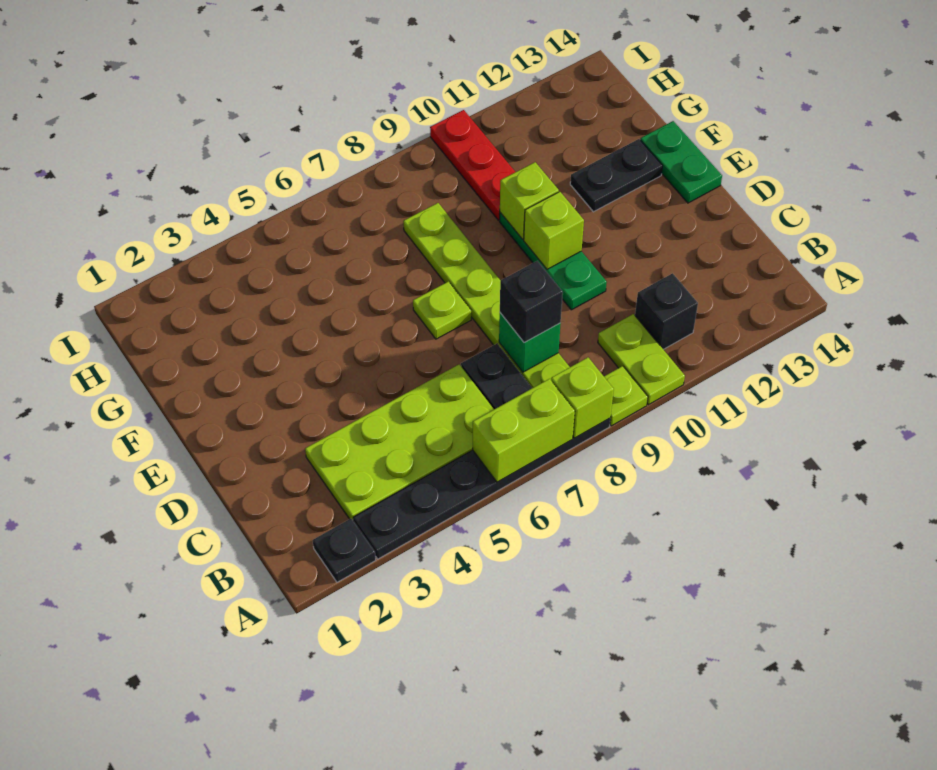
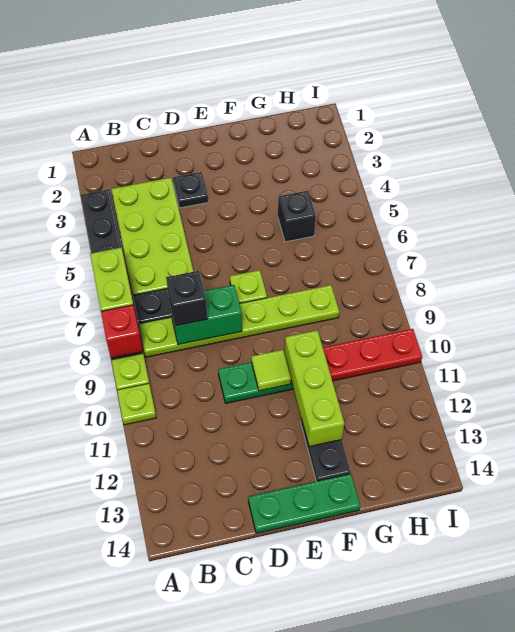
black 1x1 plate [313,519,376,582] -> black 1x1 plate moved to [173,172,208,208]
lime 1x1 brick [551,357,614,438] -> red 1x1 brick [101,305,143,358]
lime 1x2 plate [598,314,685,405] -> lime 1x1 plate [117,384,156,425]
black 1x1 brick [635,273,698,349] -> black 1x1 brick moved to [278,191,316,242]
green 1x1 brick [499,313,561,372] -> green 1x2 brick [169,285,242,345]
lime 1x1 brick [524,192,584,269] -> lime 1x1 tile [251,350,291,391]
green 1x2 plate [640,121,722,203] -> green 1x3 plate [248,474,360,533]
lime 1x1 brick [500,162,559,239] -> lime 1x3 brick [285,330,344,447]

